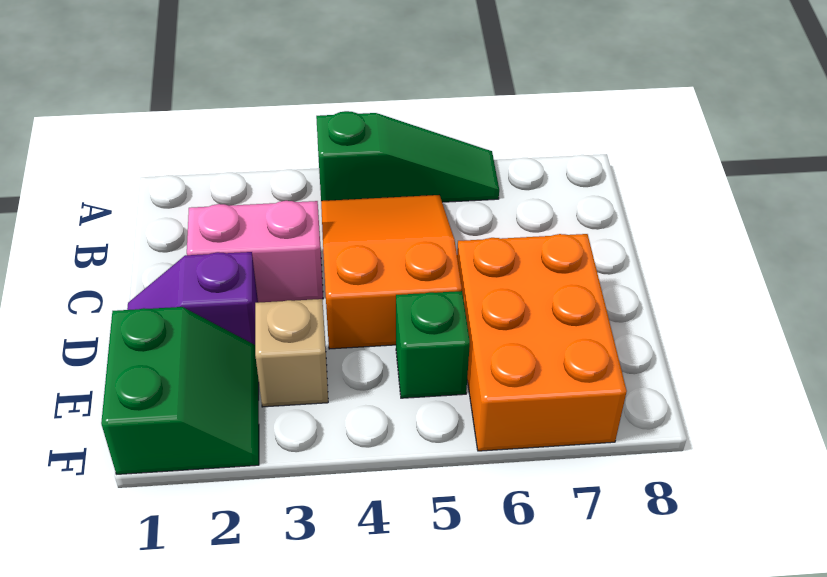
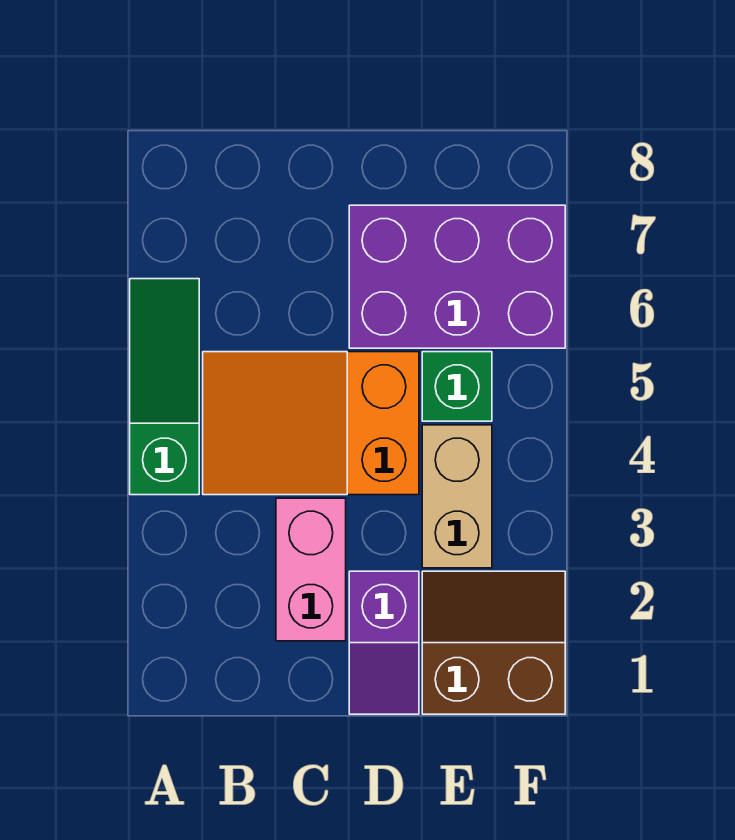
orange 2x3 brick [457,234,627,451] -> purple 2x3 brick [349,205,565,348]
green 2x2 slope [101,307,259,474] -> brown 2x2 slope [422,571,565,714]
tan 1x1 brick [255,299,328,407] -> tan 1x2 brick [422,425,492,568]

